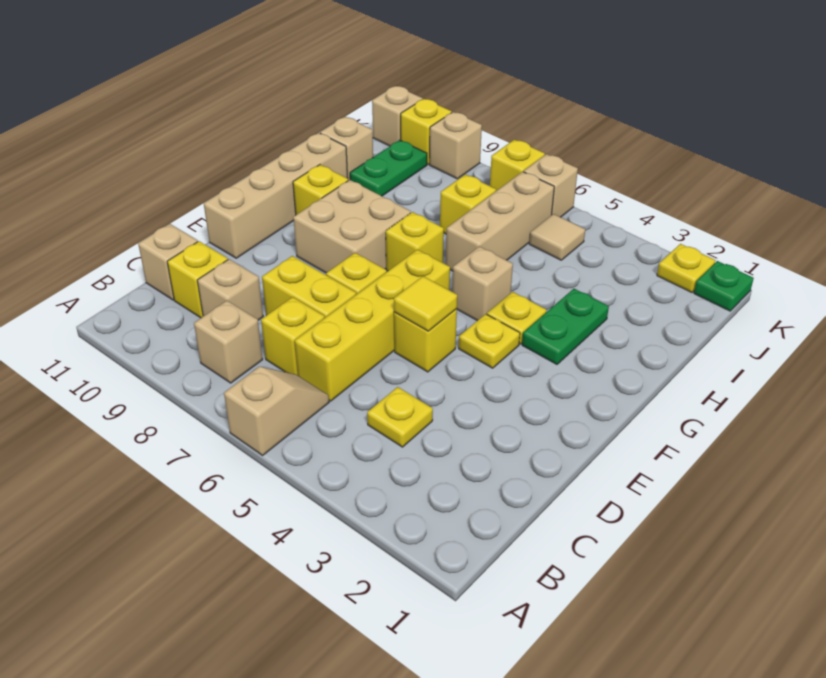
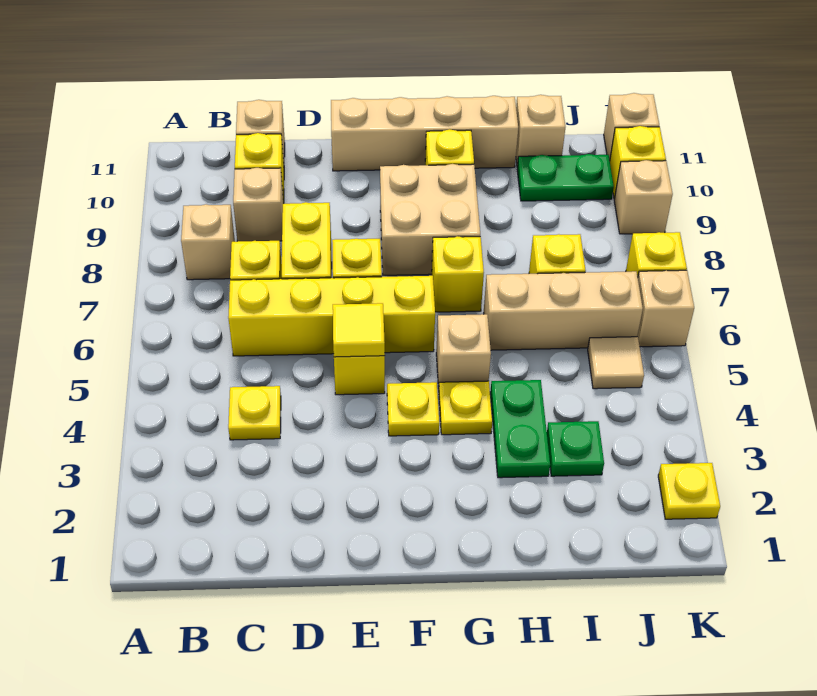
tan 1x2 slope [224,367,329,455] -> none
green 1x2 plate [522,289,609,364] -> green 1x2 plate turned to [490,380,550,478]
green 1x1 plate [694,261,754,311] -> green 1x1 plate moved to [547,421,604,476]

